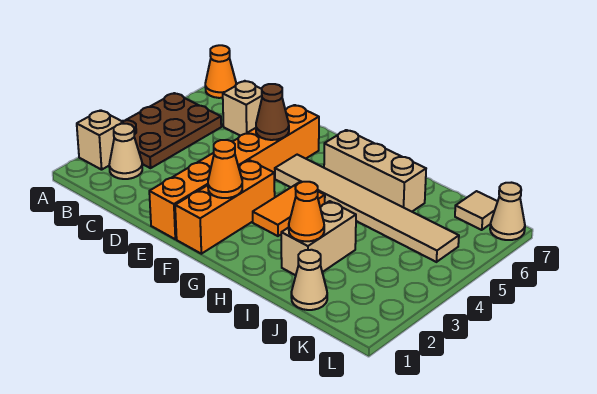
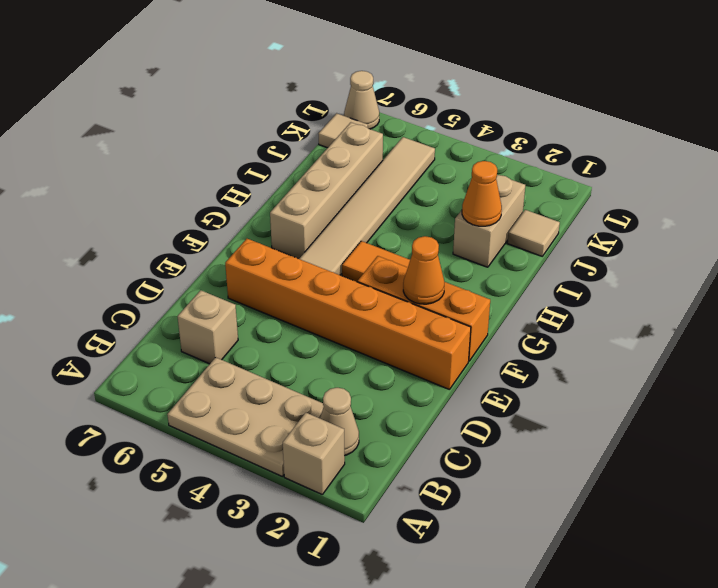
brown 2x3 plate [122,93,221,168] -> tan 2x3 plate [167,357,324,476]
orange 1x1 cone [205,45,236,98] -> none
brown 1x1 cone [256,84,289,140] -> none
tan 1x3 brick [324,130,426,212] -> tan 1x4 brick [270,122,383,259]
tan 1x2 brick [281,201,356,275] -> tan 1x2 brick turned to [453,175,525,267]
tan 1x1 cone [291,250,327,310] -> tan 1x1 tile [507,210,560,256]

